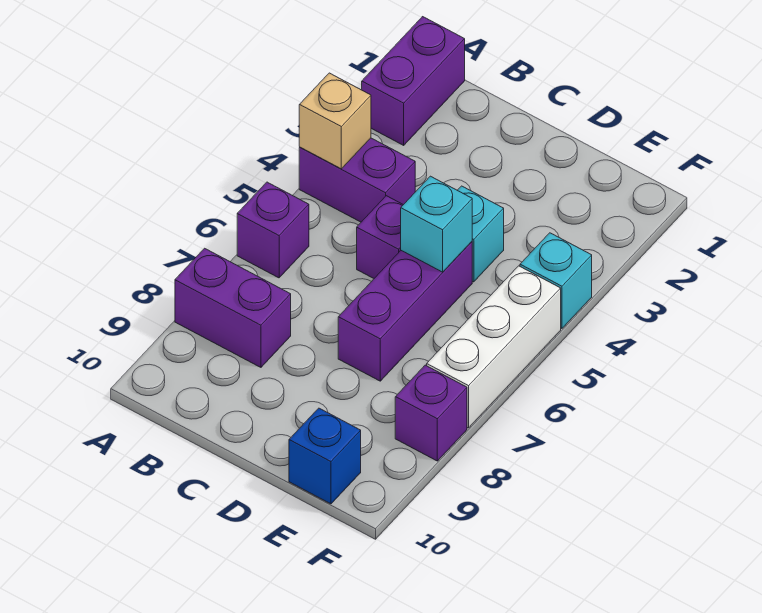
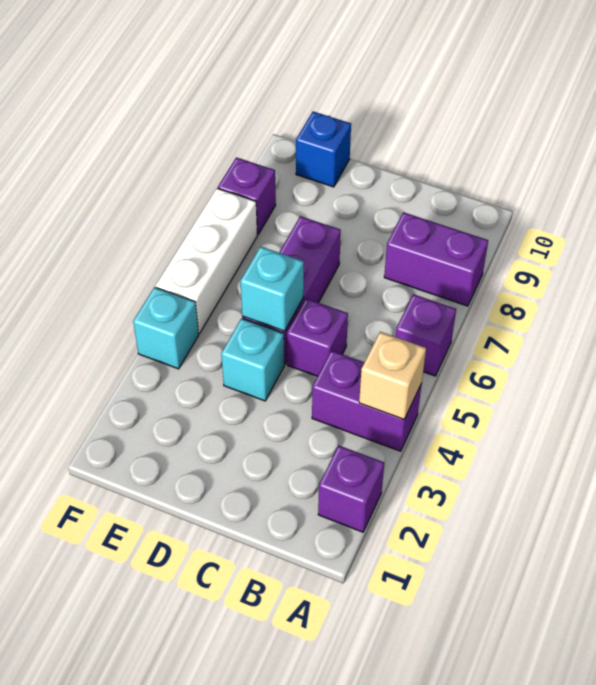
purple 1x2 brick [362,17,465,145] -> purple 1x1 brick [318,446,384,532]

